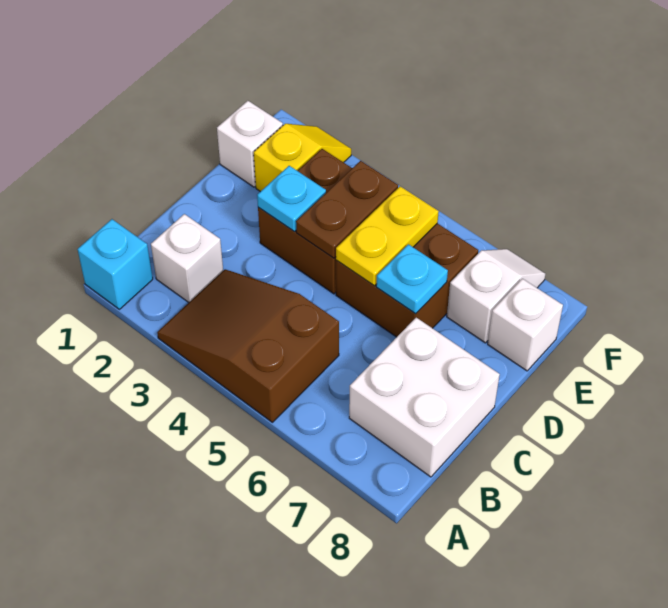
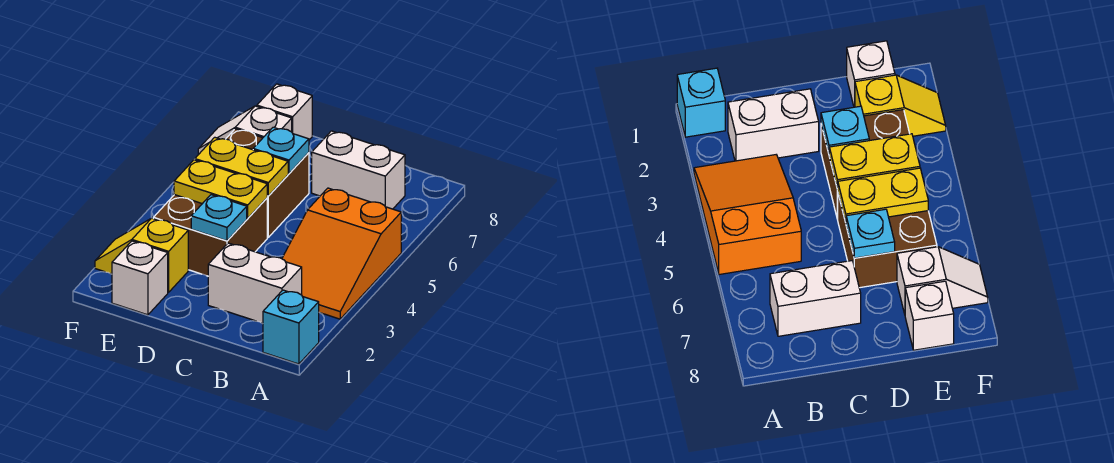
brown 2x3 slope [157,269,339,422] -> orange 2x3 slope [282,188,401,319]
white 1x1 brick [151,214,223,302] -> white 1x2 brick [208,243,302,323]
white 2x2 brick [349,318,500,477] -> white 1x2 brick [312,131,405,209]
brown 1x2 plate [296,161,398,258] -> yellow 1x2 plate [174,160,267,218]

